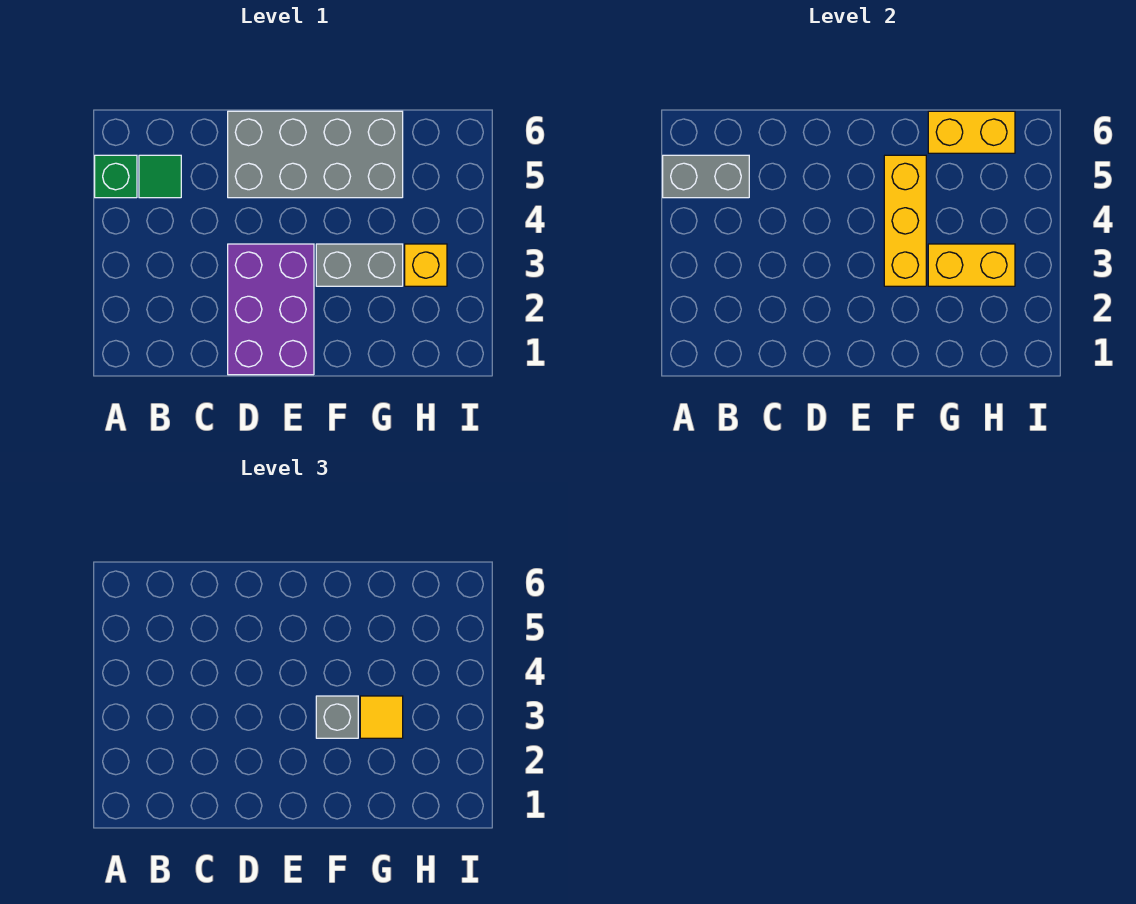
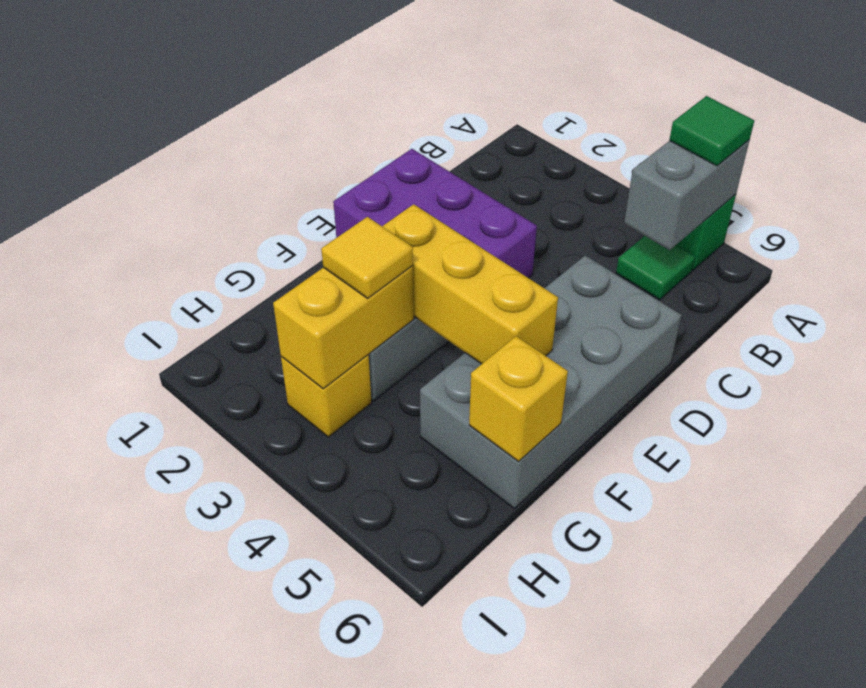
none -> green 1x1 tile [670,96,754,166]
grey 1x1 brick [316,696,358,738] -> none
yellow 1x2 brick [928,111,1015,153] -> yellow 1x1 brick [469,336,568,461]

